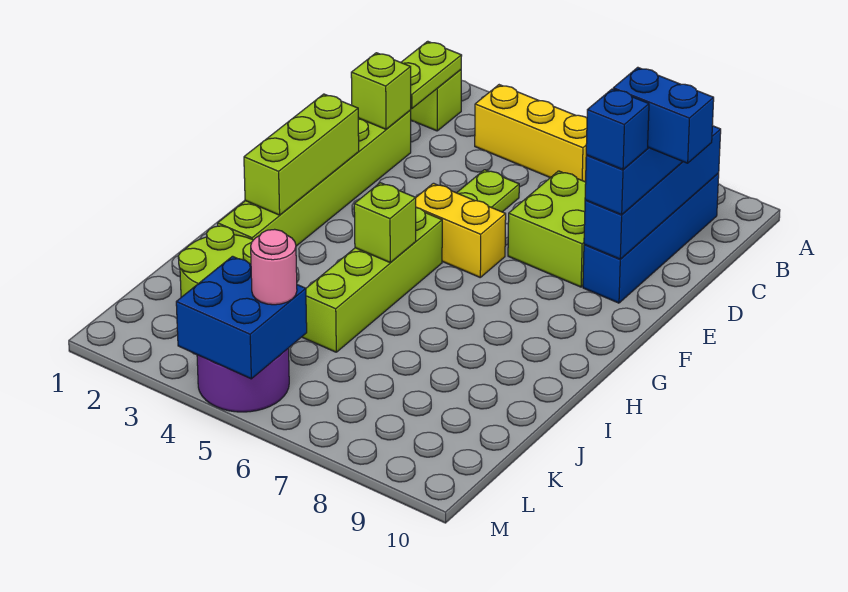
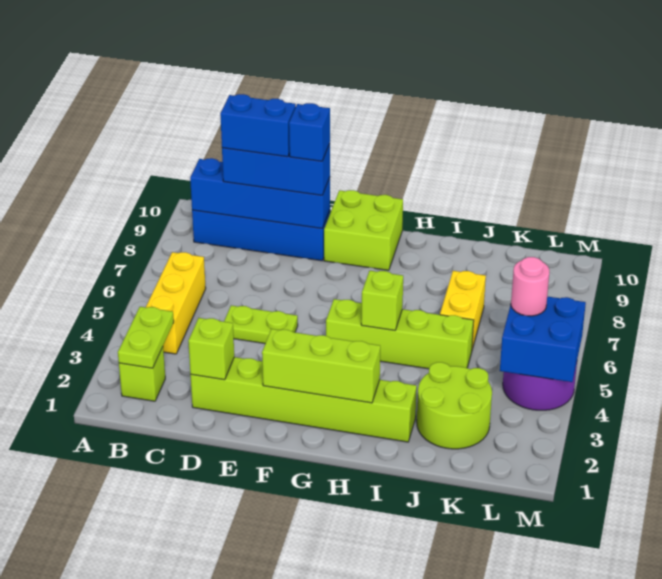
lime 1x2 plate [401,41,462,109] -> lime 1x2 plate turned to [118,307,174,368]
lime 2x2 brick [508,171,586,287] -> lime 2x2 brick moved to [324,190,403,270]
blue 1x2 brick [613,67,714,163] -> blue 1x2 brick turned to [220,94,296,157]
yellow 1x2 brick [416,183,506,277] -> yellow 1x2 brick moved to [440,271,486,349]

